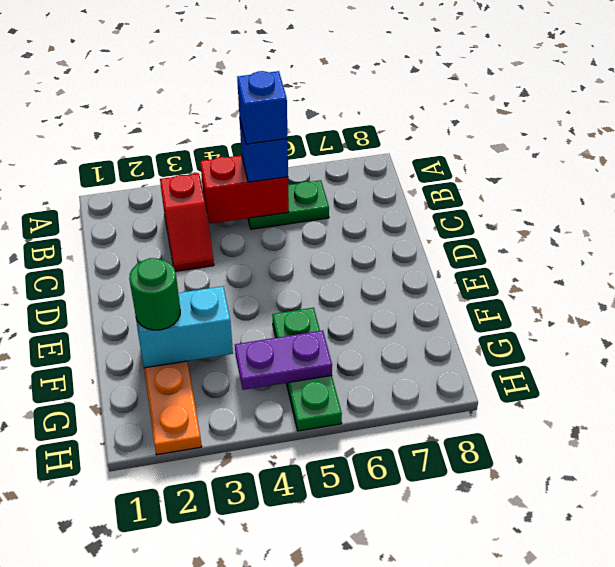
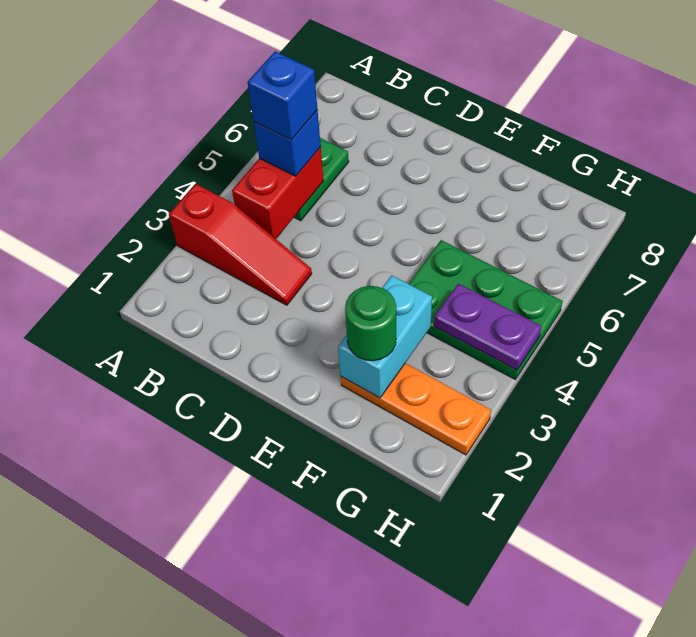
red 1x2 slope [160,174,214,271] -> red 1x3 slope [169,184,312,305]
green 1x3 plate [272,308,342,431] -> green 2x3 plate [409,240,563,379]
purple 1x2 plate [235,331,332,390] -> purple 1x2 plate turned to [434,284,541,370]

